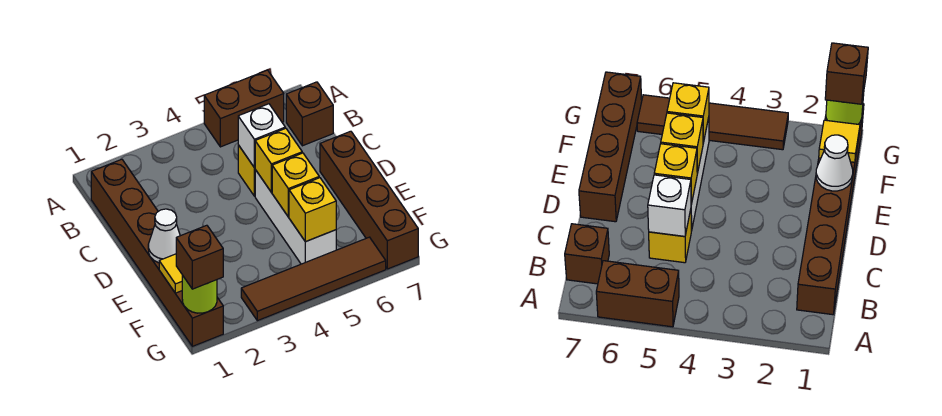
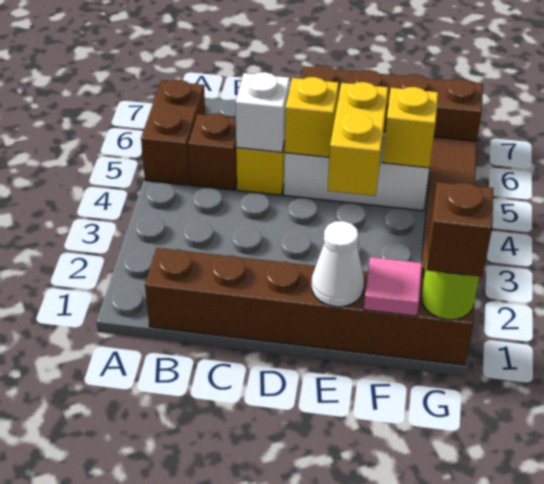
brown 1x1 brick [286,82,333,146] -> brown 1x1 brick moved to [188,114,237,190]
yellow 1x1 brick [272,153,319,217] -> yellow 1x2 brick [328,82,388,196]
yellow 1x1 tile [159,254,182,293] -> pink 1x1 tile [364,257,422,316]

